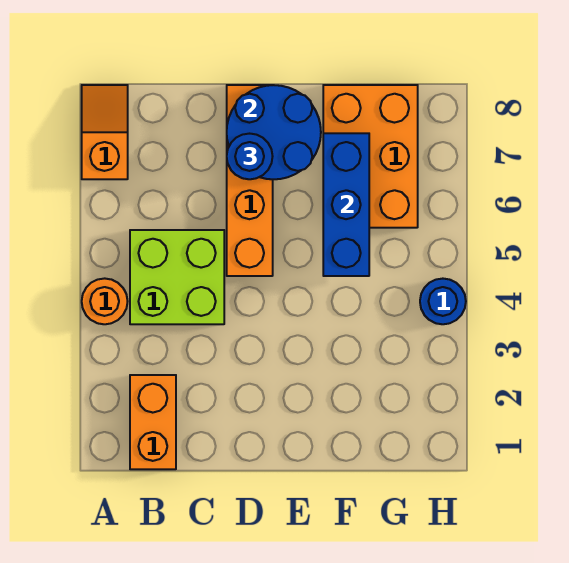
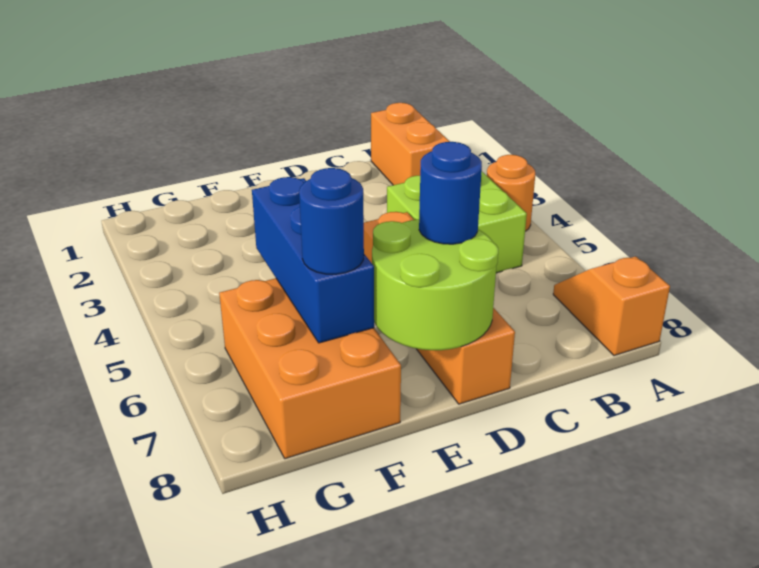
orange 1x2 slope [82,85,128,179] -> orange 1x2 slope turned to [553,257,670,356]
blue 2x2 round brick [227,85,321,179] -> lime 2x2 round brick [372,219,498,350]
blue 1x1 round brick [420,279,466,324] -> blue 1x1 round brick moved to [299,168,364,274]

